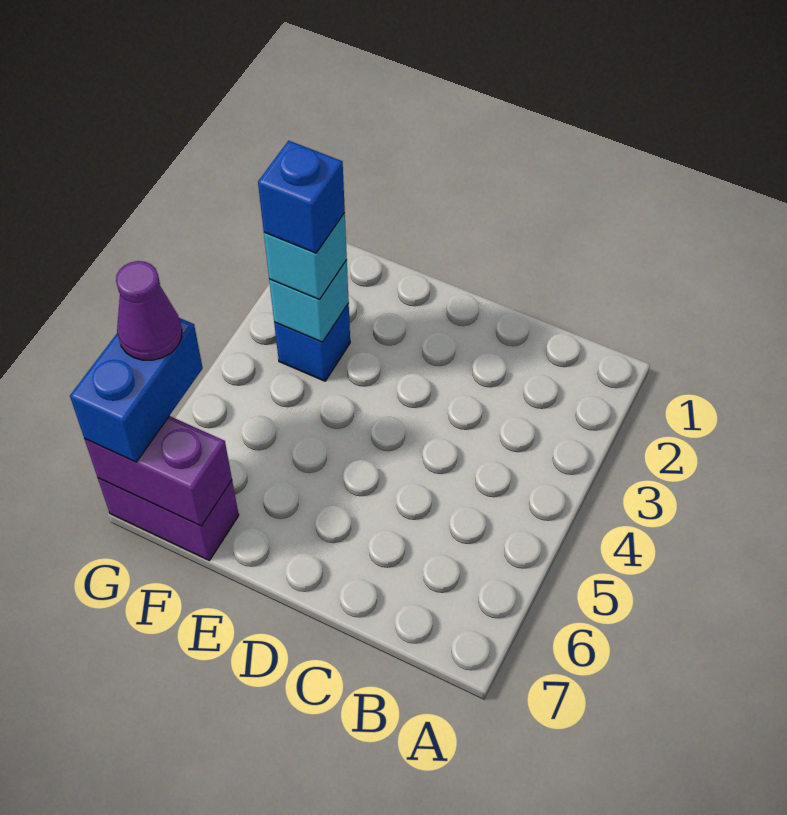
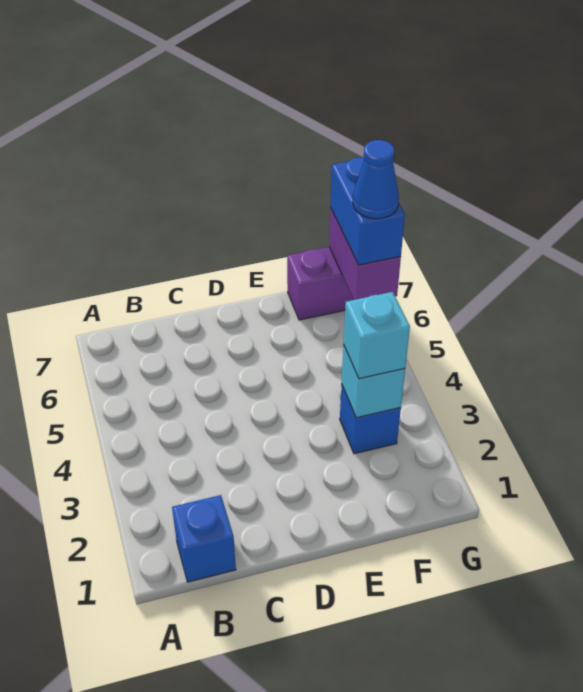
blue 1x1 brick [258,141,345,253] -> blue 1x1 brick moved to [172,495,236,582]
purple 1x2 brick [85,416,232,526] -> purple 1x2 brick turned to [329,208,401,300]
purple 1x1 cone [116,261,182,360] -> blue 1x1 cone [352,140,399,219]

